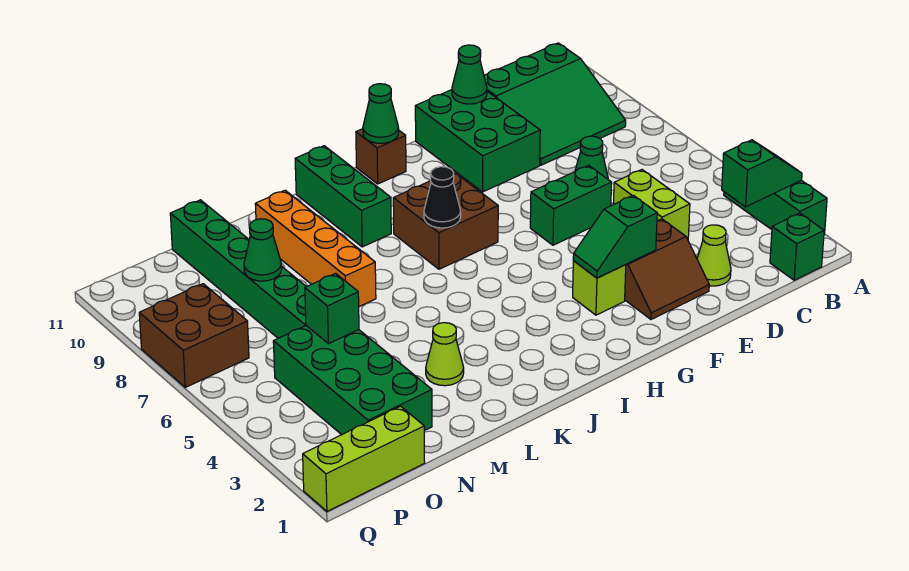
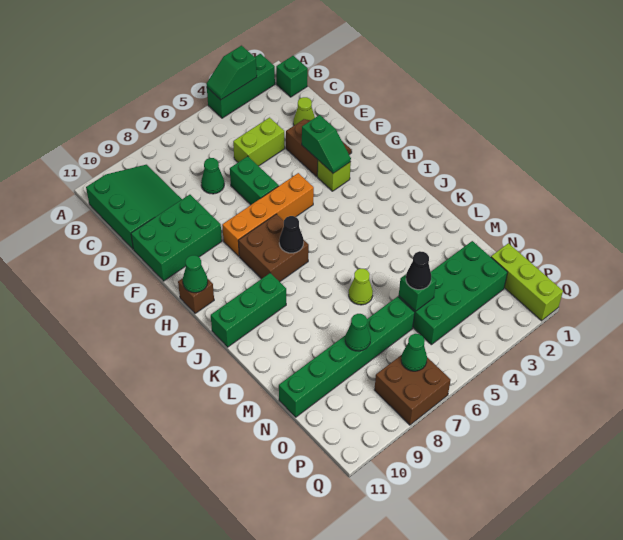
green 1x2 slope [722,140,802,207] -> green 1x2 slope turned to [207,46,257,100]
green 1x1 cone [452,45,487,104] -> green 1x1 cone moved to [401,334,427,371]
lime 1x1 cone [426,323,464,386] -> lime 1x1 cone moved to [349,269,373,305]
orange 1x4 brick [255,190,376,307] -> orange 1x4 brick moved to [222,173,314,256]
none -> black 1x1 cone [406,251,431,290]

